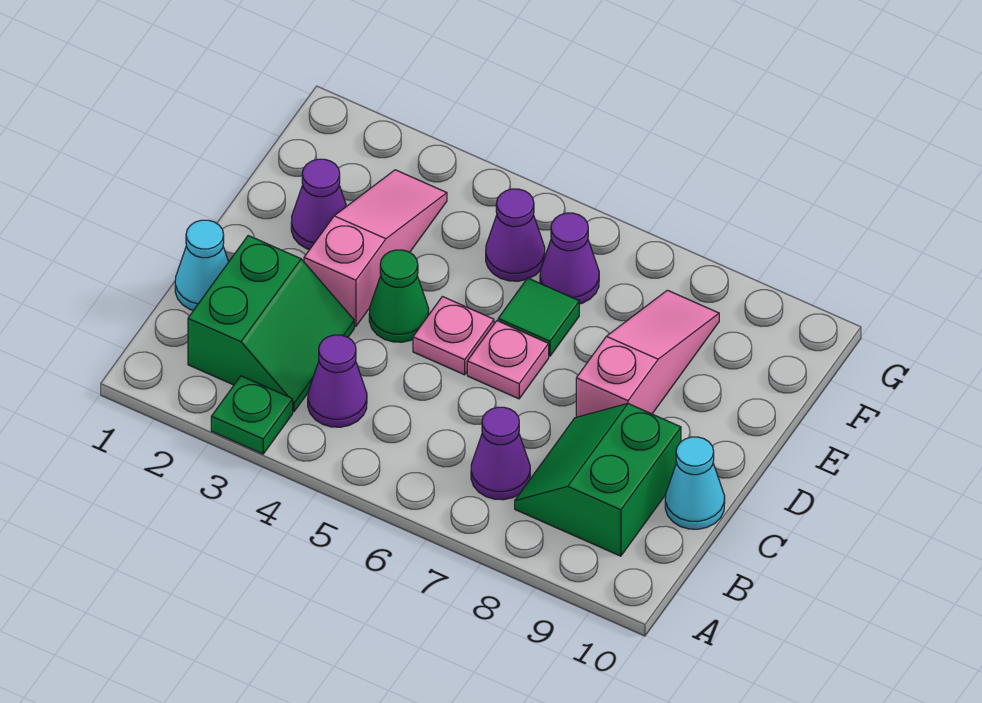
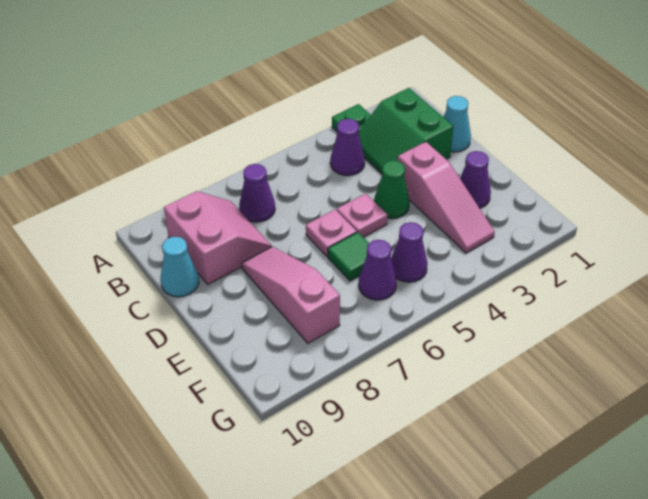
green 2x2 slope [515,404,681,556] -> pink 2x2 slope [164,191,272,284]
pink 1x3 slope [576,290,719,417] -> pink 1x3 slope turned to [242,247,340,343]

